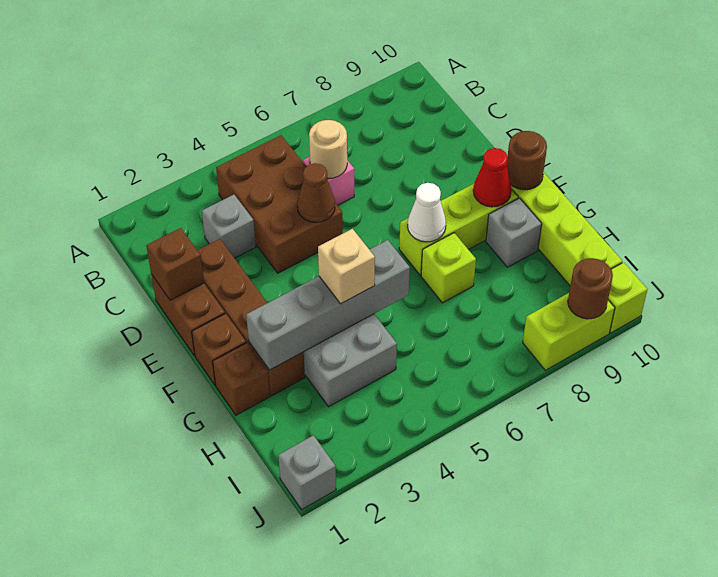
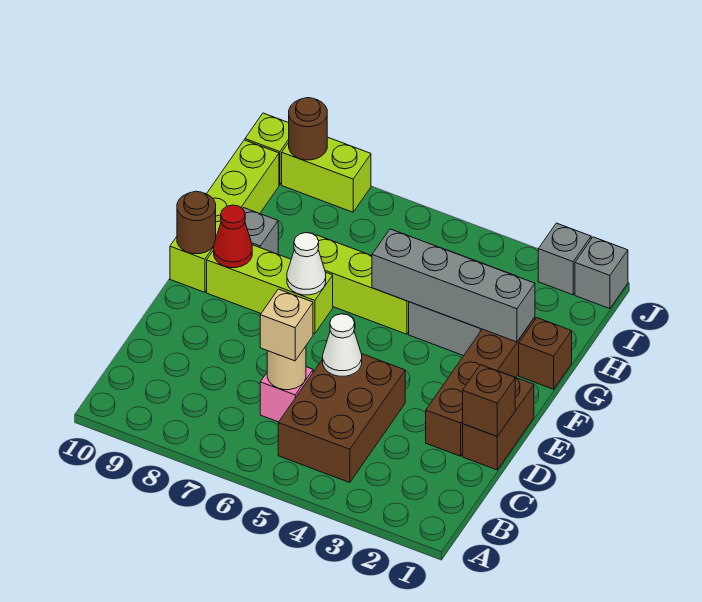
grey 1x1 brick [202,195,256,258] -> grey 1x1 brick moved to [538,223,591,295]
brown 1x1 cone [297,163,335,222] -> white 1x1 cone [323,314,362,376]
brown 1x1 brick [192,314,246,385] -> none
tan 1x1 brick [318,229,375,304] -> tan 1x1 brick moved to [260,289,313,361]
lime 1x1 brick [421,233,476,303] -> lime 1x3 brick [316,235,409,334]

